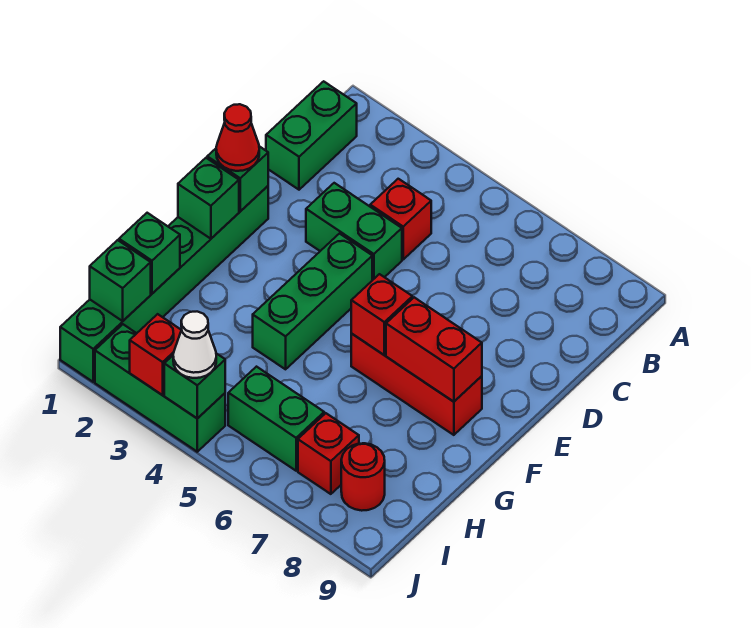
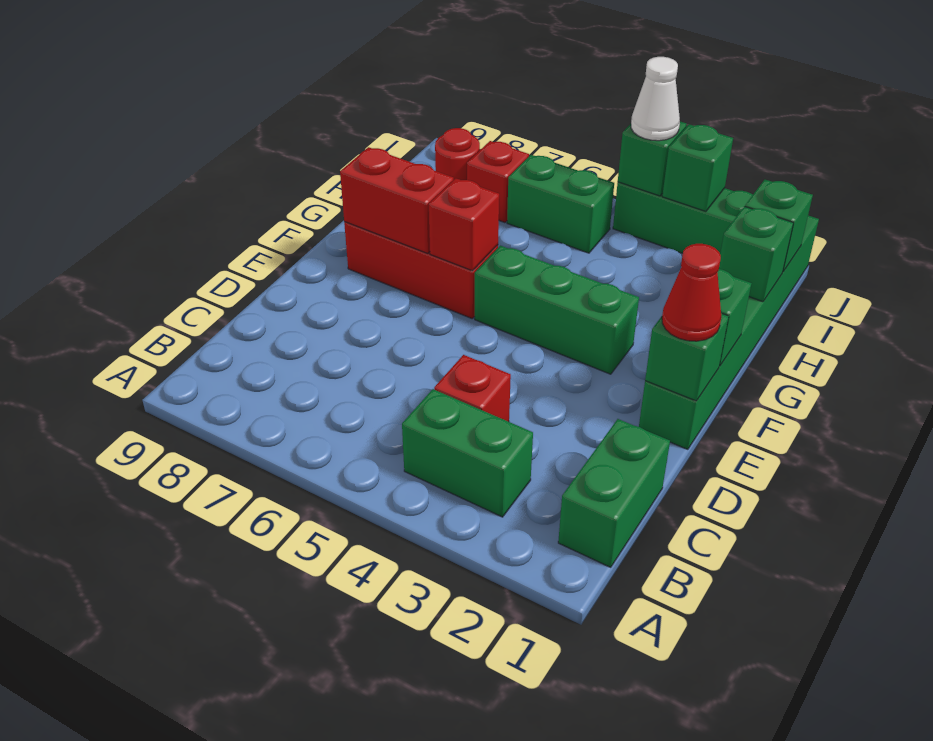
green 1x2 brick [306,183,402,280] -> green 1x2 brick moved to [402,389,533,517]
green 1x3 brick [253,234,372,369] -> green 1x3 brick turned to [475,246,639,374]
red 1x1 brick [130,314,181,395] -> green 1x1 brick [662,124,733,211]

